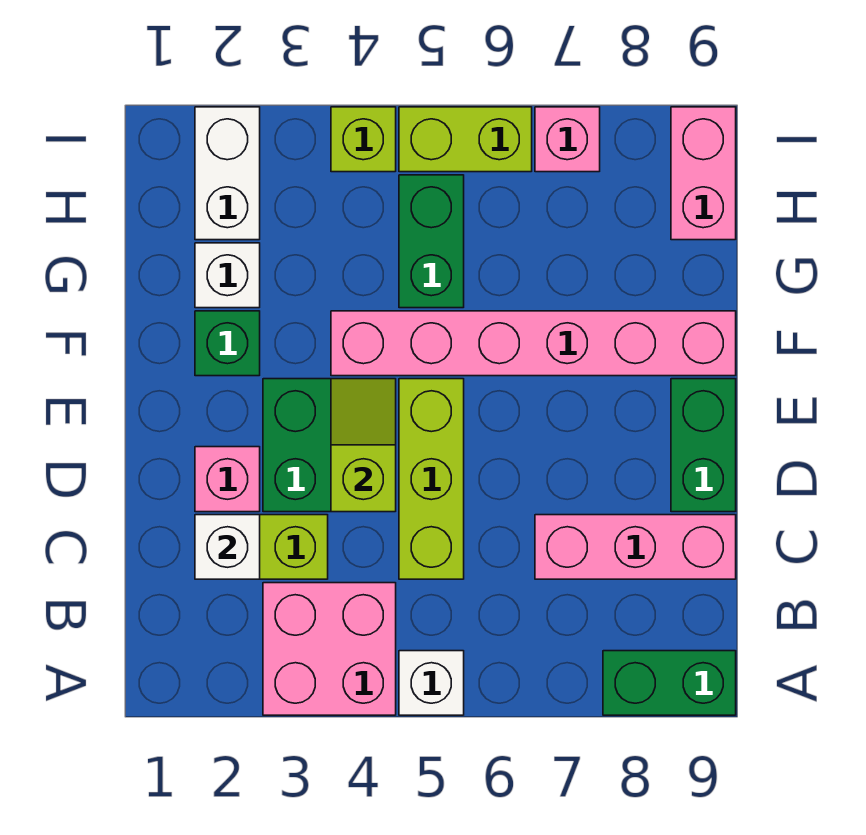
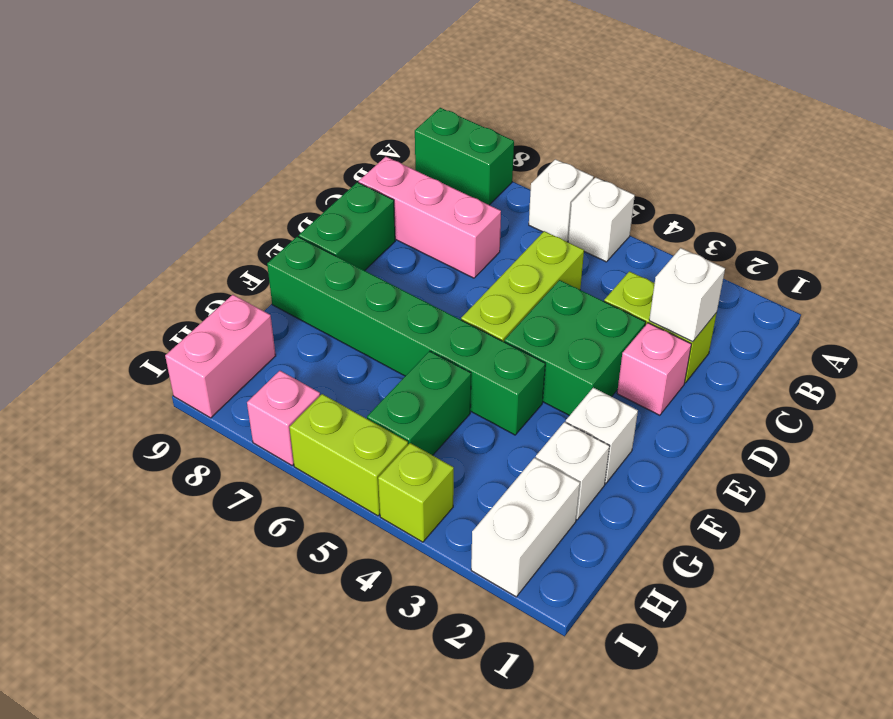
pink 2x2 brick [263,583,396,715] -> none
none -> white 1x1 brick [529,159,594,242]
lime 1x2 slope [331,379,396,512] -> none
green 1x1 brick [195,311,260,376] -> white 1x1 brick [566,388,638,484]
pink 1x6 brick [331,311,736,376] -> green 1x6 brick [267,236,545,435]

